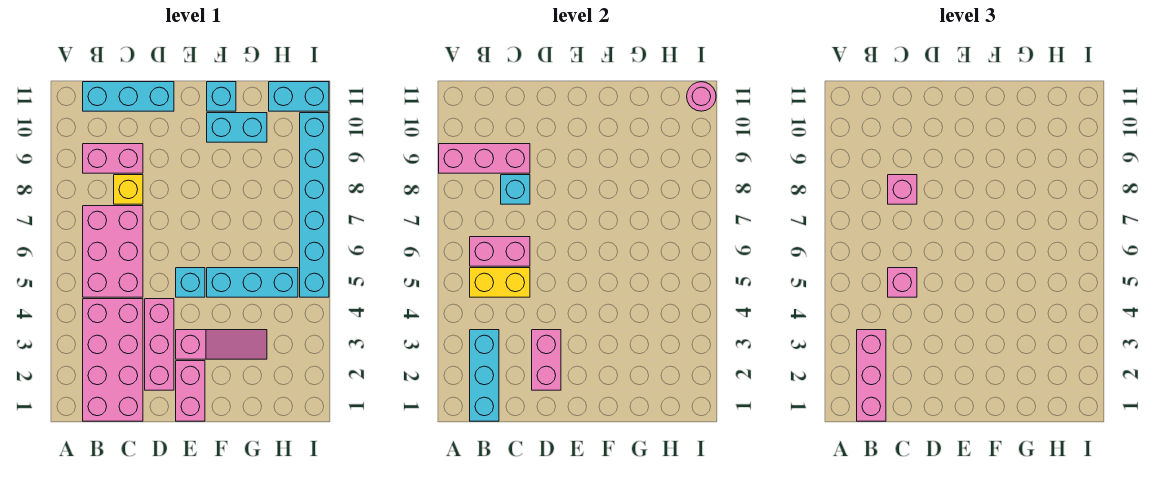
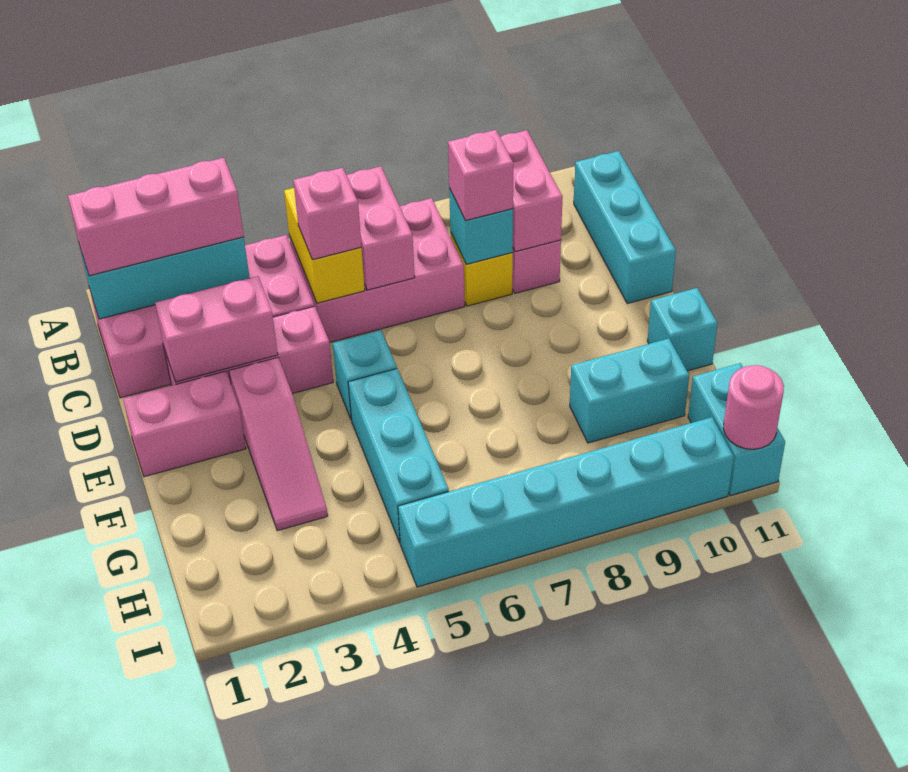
pink 1x3 brick [439,144,530,173] -> pink 1x2 brick [500,130,563,252]
cyan 1x2 brick [207,113,267,142] -> cyan 1x2 brick turned to [570,339,689,443]

